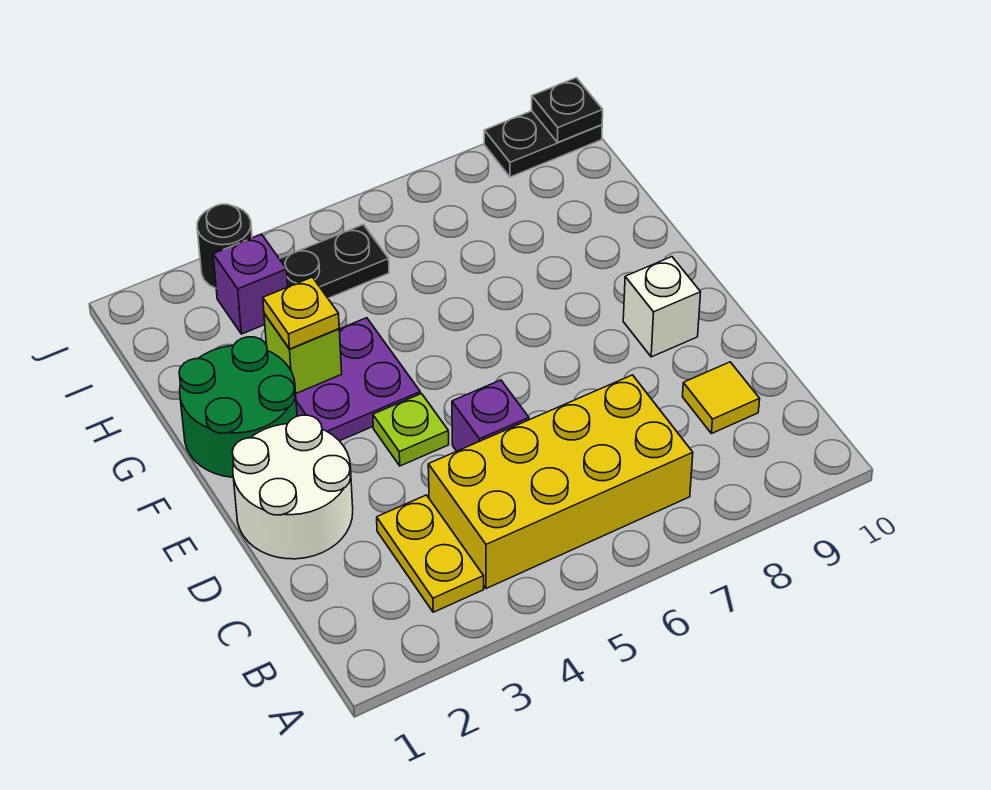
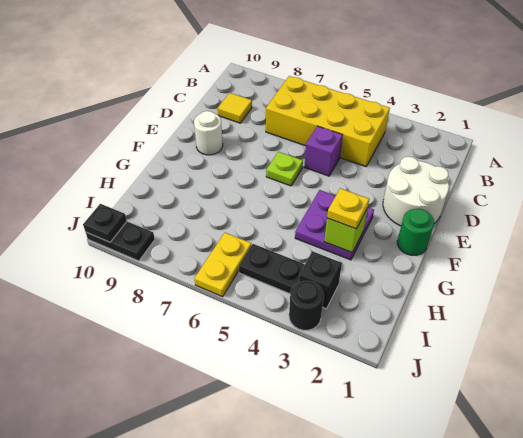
yellow 1x2 plate [377,495,484,612] -> yellow 1x2 plate moved to [194,233,251,297]
lime 1x1 plate [373,394,449,466] -> lime 1x1 plate moved to [266,152,303,186]
white 1x1 brick [623,257,701,357] -> white 1x1 round brick [194,111,223,155]
green 2x2 round brick [179,337,297,477] -> green 1x1 round brick [397,209,434,255]
purple 1x1 brick [213,234,288,334] -> black 1x1 brick [299,251,342,309]

